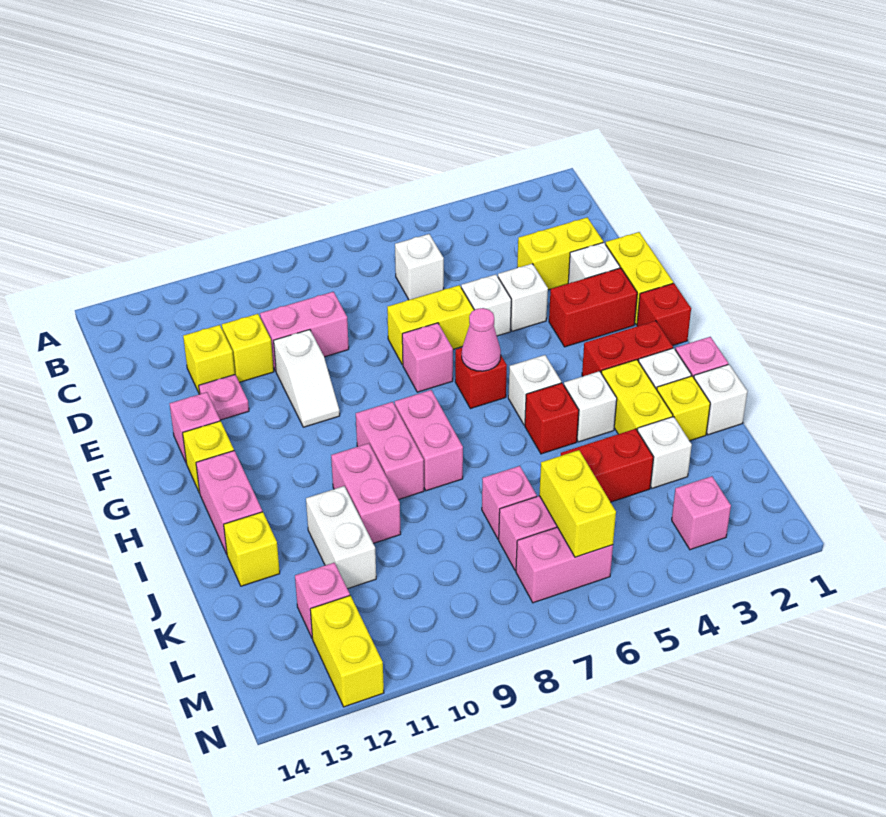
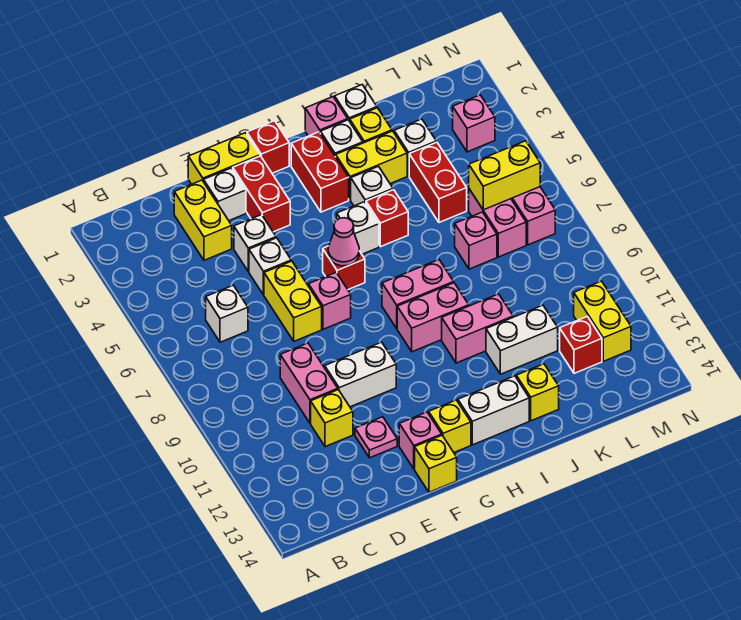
yellow 1x1 brick [183,325,235,394] -> yellow 1x1 brick moved to [415,436,457,492]
white 1x2 slope [274,330,340,427] -> white 1x2 brick [325,342,396,407]
pink 1x2 brick [196,451,262,554] -> white 1x2 brick [458,376,529,445]
pink 1x1 brick [295,563,350,638] -> red 1x1 brick [560,316,602,373]
yellow 1x2 brick [310,596,384,707] -> yellow 1x2 brick turned to [574,281,631,361]

